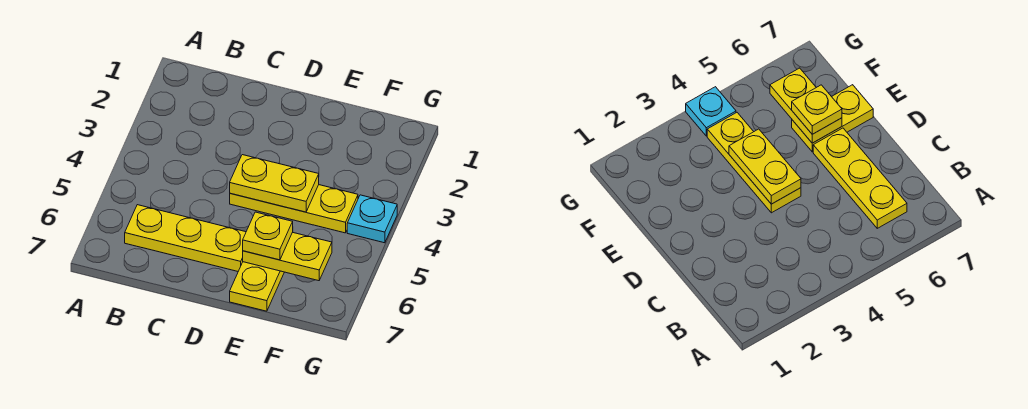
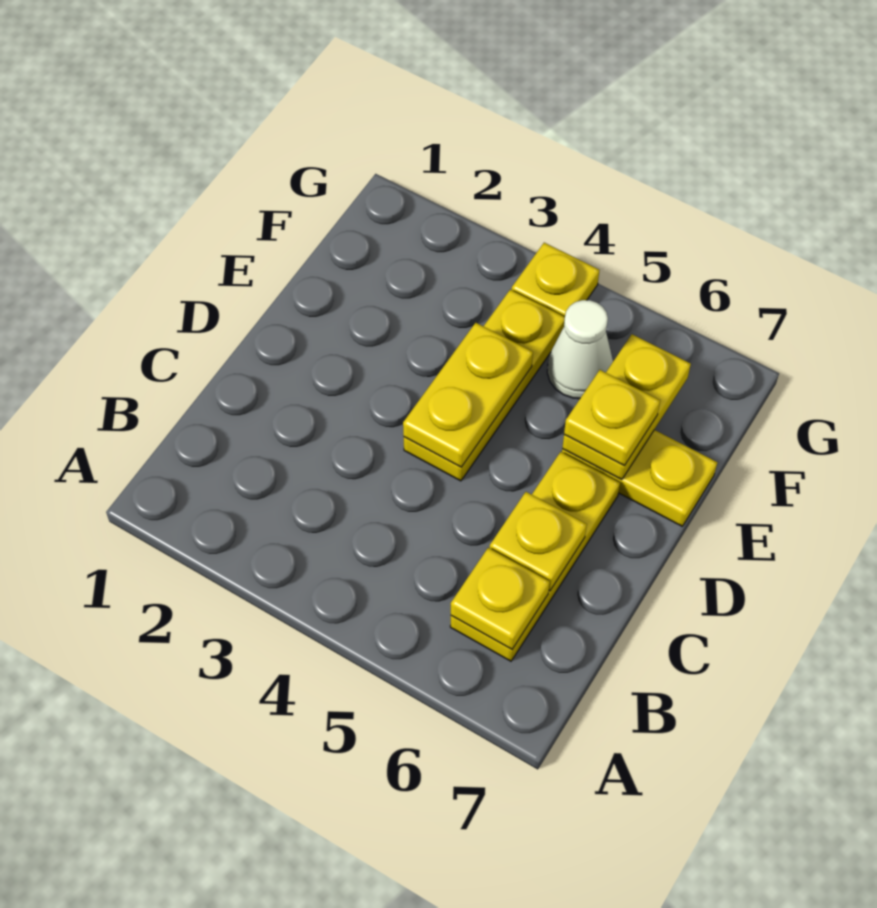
none -> yellow 1x1 plate [451,548,550,649]
none -> yellow 1x1 plate [490,492,587,591]
none -> white 1x1 cone [547,300,613,399]
cyan 1x1 plate [347,195,397,243] -> yellow 1x1 plate [512,243,600,317]

